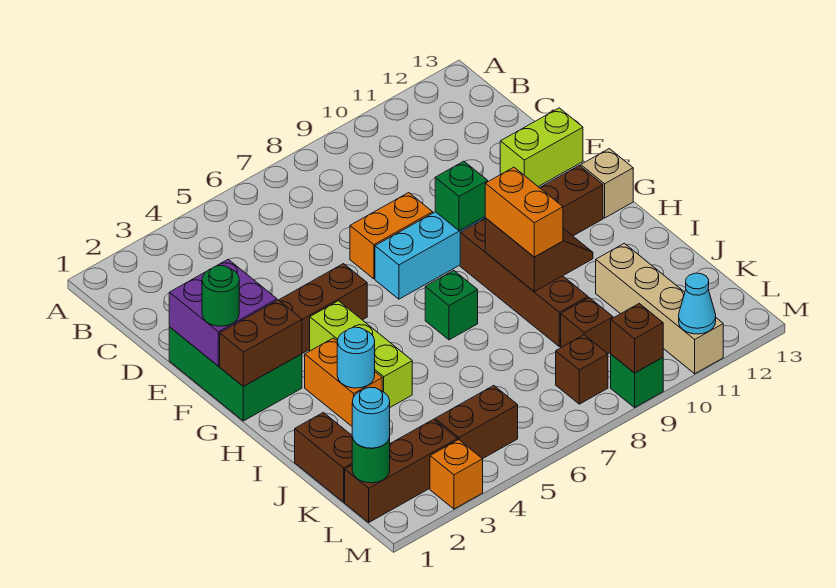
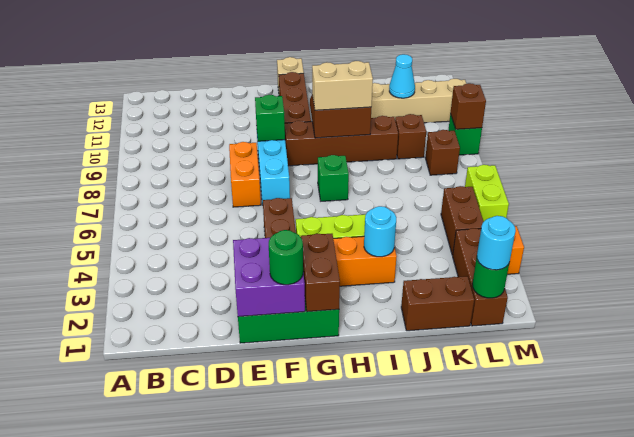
lime 1x2 brick [500,108,583,187] -> lime 1x2 brick moved to [465,165,509,221]
orange 1x2 brick [485,167,563,257] -> tan 1x2 brick [312,61,373,110]
cyan 1x1 cone [679,273,716,334] -> cyan 1x1 cone moved to [389,54,415,98]

